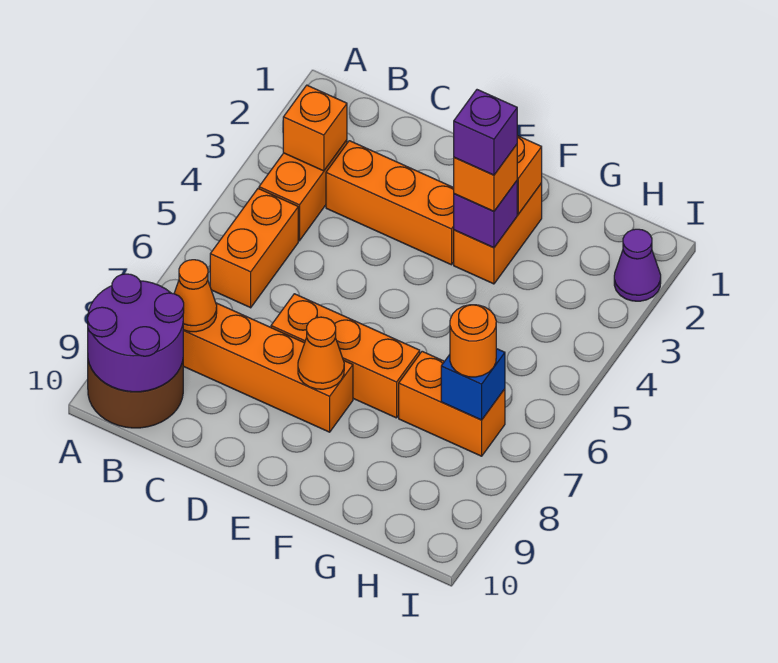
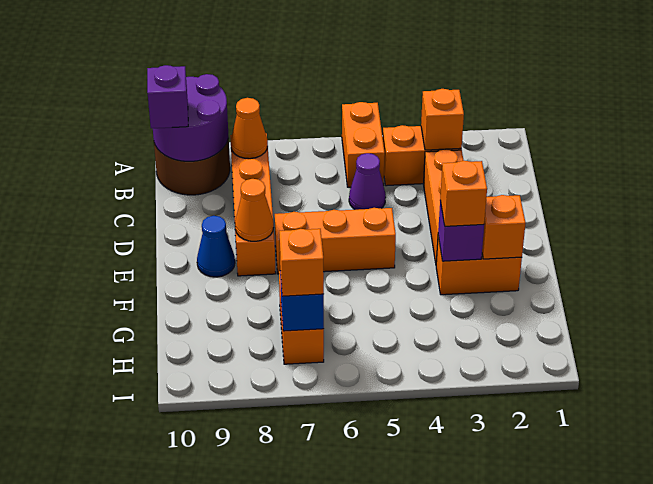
orange 1x2 brick [210,189,298,308] -> orange 1x2 brick turned to [342,102,385,187]
orange 1x3 brick [271,294,420,418] -> orange 1x3 brick turned to [275,208,396,274]
none -> blue 1x1 cone [197,216,235,277]
purple 1x1 brick [454,90,517,175] -> purple 1x1 brick moved to [147,65,188,128]
orange 1x1 round brick [450,305,496,377] -> orange 1x1 brick [279,229,324,296]
purple 1x1 cone [614,229,661,301] -> purple 1x1 cone moved to [349,153,386,210]

